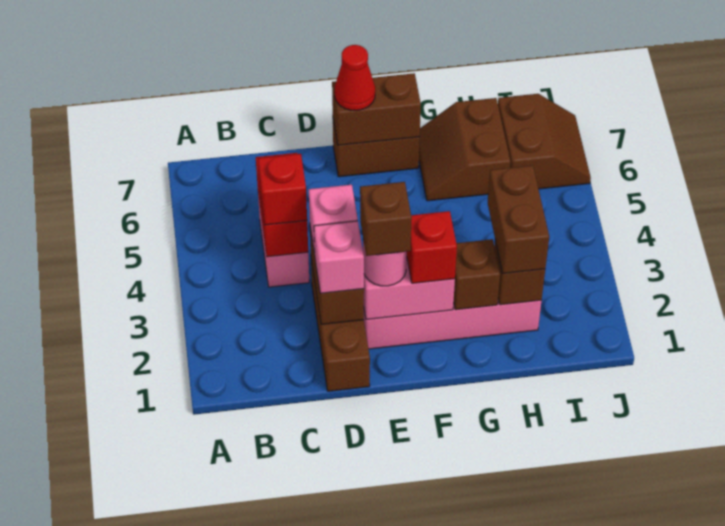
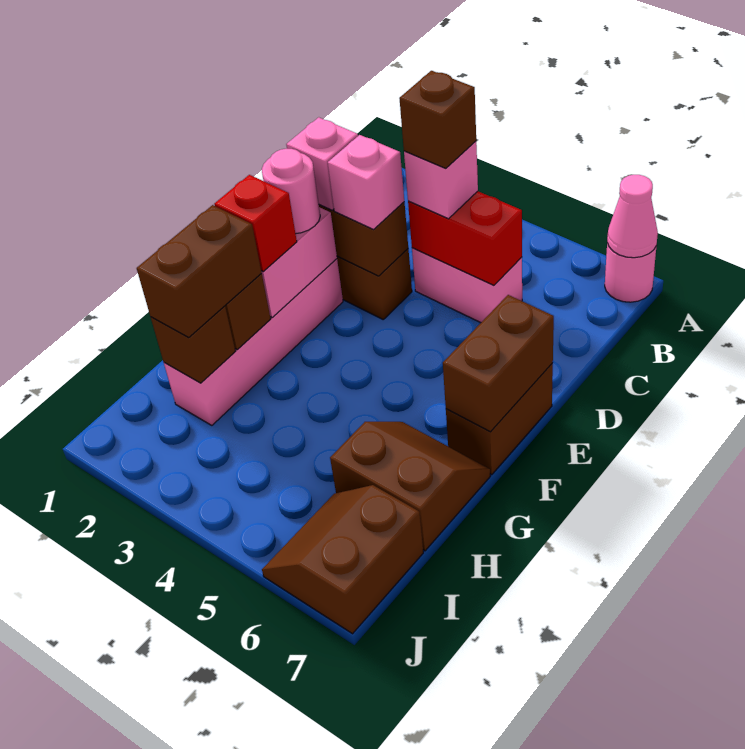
none -> pink 1x1 round brick [605,243,656,302]
none -> pink 1x1 cone [607,175,658,258]
red 1x1 brick [258,154,307,225] -> pink 1x1 brick [404,141,478,219]
brown 1x1 brick [360,182,412,256] -> brown 1x1 brick moved to [399,71,476,168]
red 1x1 cone [335,45,375,110] -> none
brown 1x2 brick [488,166,549,274] -> brown 1x2 brick turned to [137,205,262,338]
brown 2x2 slope [498,94,591,189] -> brown 2x2 slope turned to [262,485,423,634]

